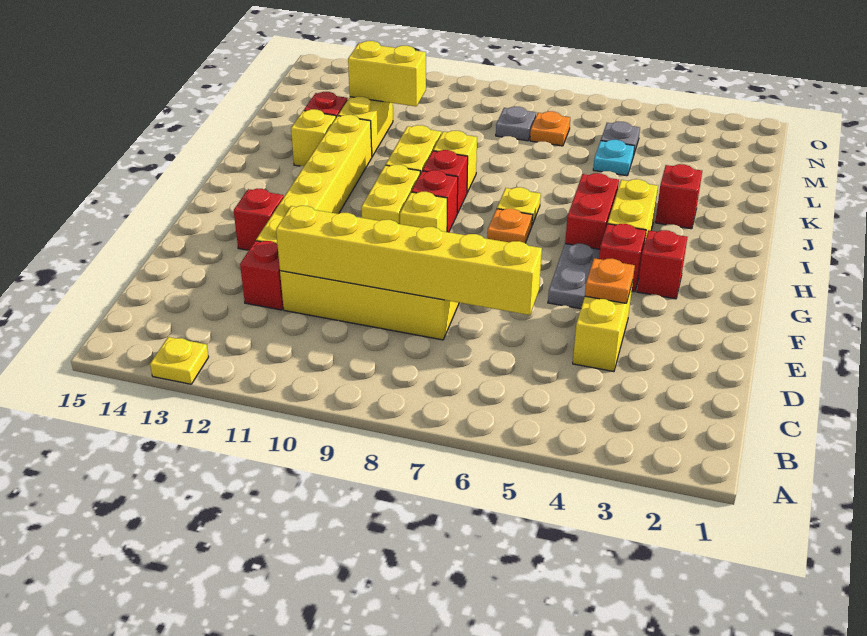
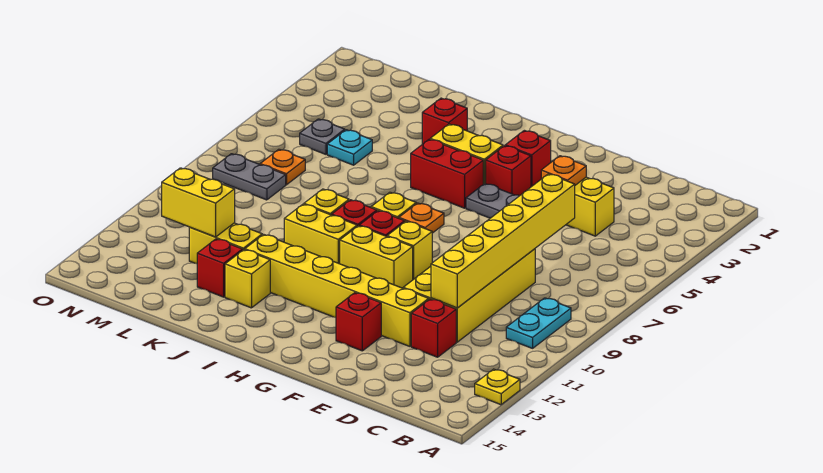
none -> cyan 1x2 plate [506,298,571,348]
yellow 1x2 brick [348,41,426,106] -> yellow 1x2 brick turned to [162,168,235,237]
grey 1x1 plate [496,107,536,141] -> grey 1x2 plate [213,154,286,200]

